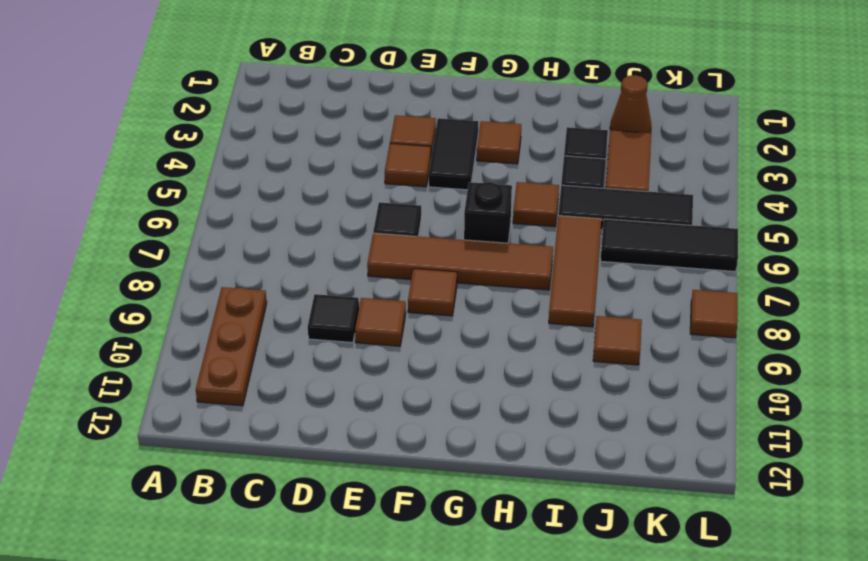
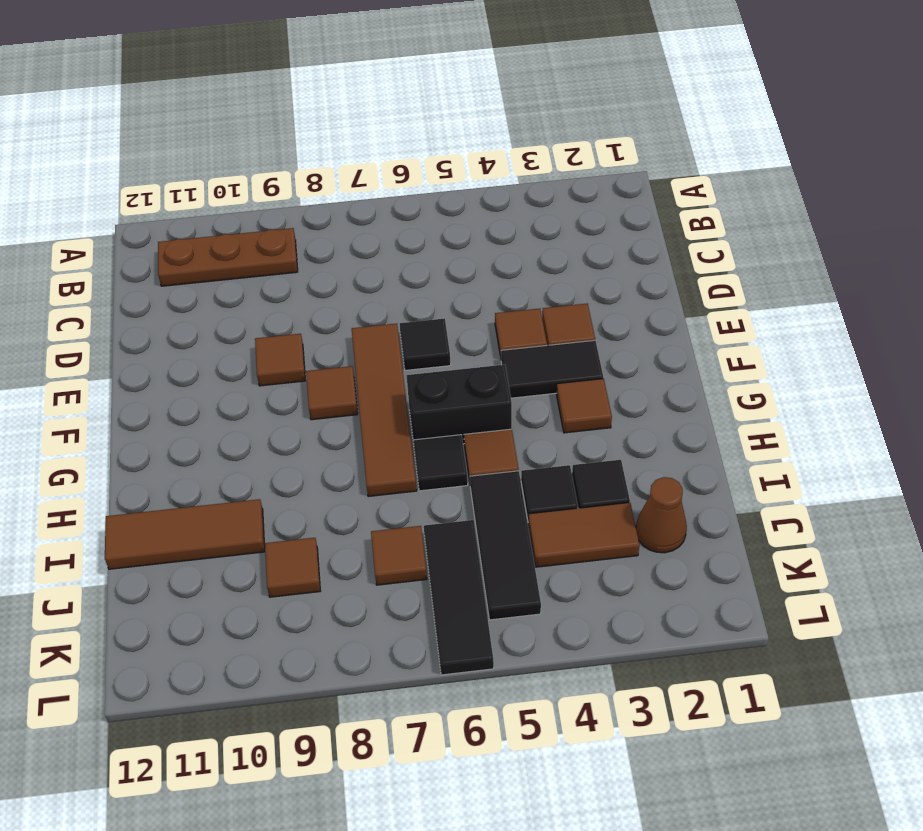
black 1x1 tile [308,294,359,343] -> black 1x1 tile moved to [413,435,468,491]
black 1x1 brick [464,182,512,243] -> black 1x2 brick [406,365,512,444]
brown 1x3 tile [549,216,601,327] -> brown 1x3 tile moved to [105,499,265,569]
brown 1x1 tile [690,290,738,338] -> brown 1x1 tile moved to [371,526,427,585]

